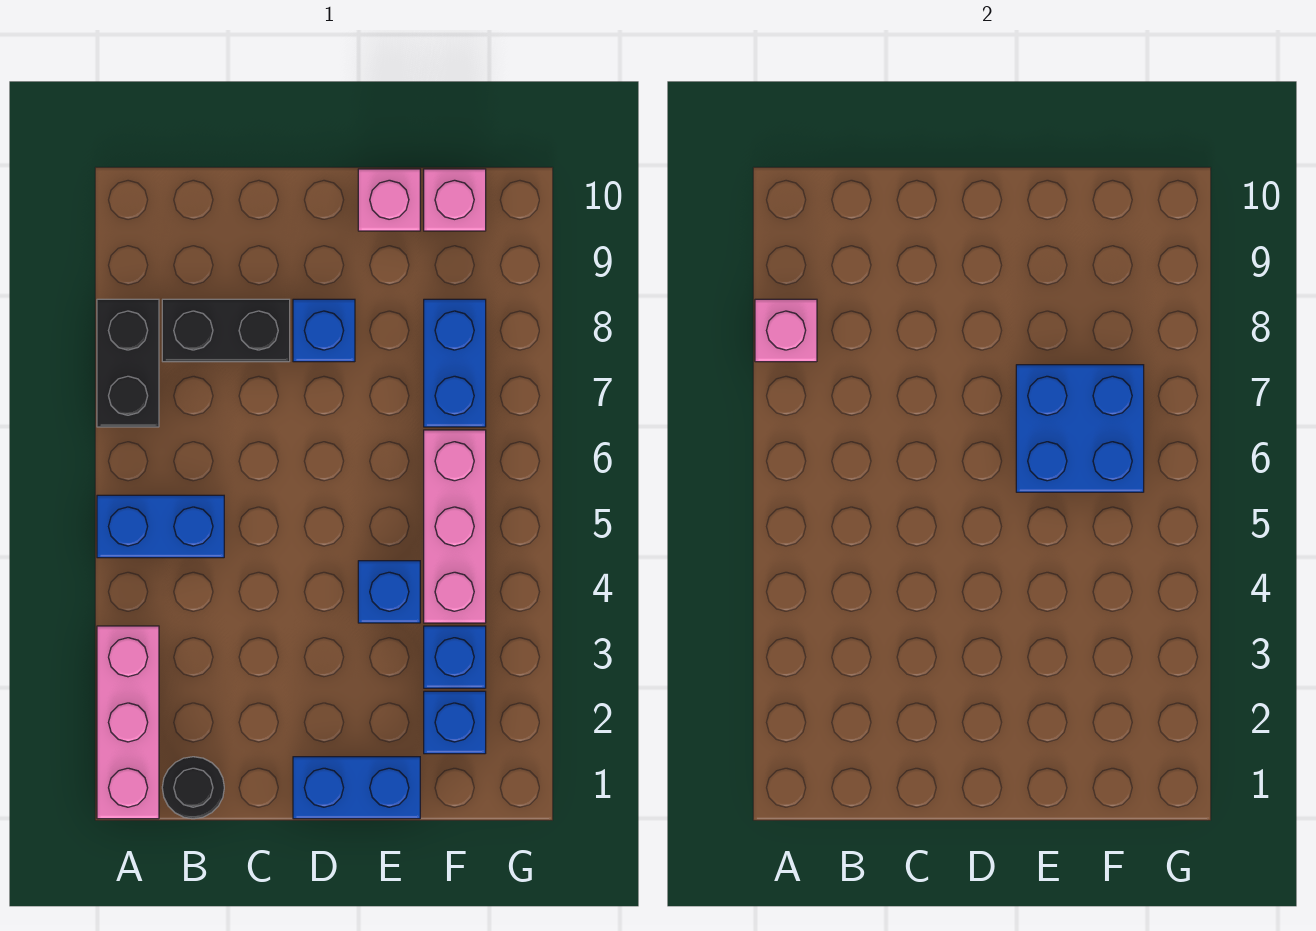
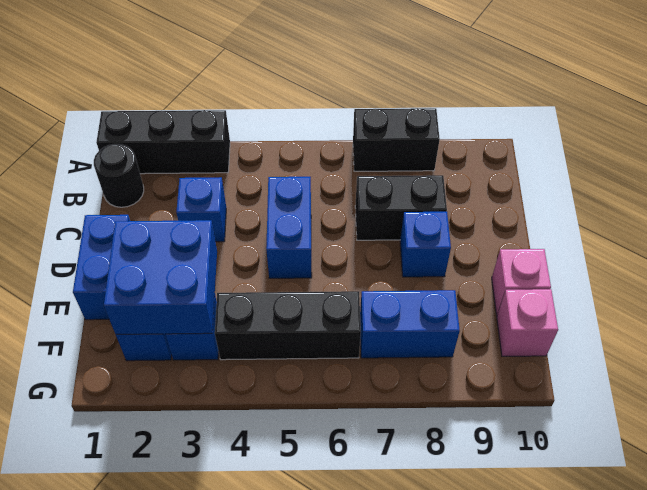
pink 1x3 brick [97,626,159,819] -> black 1x3 brick [96,110,230,174]
blue 1x2 brick [97,495,224,558] -> blue 1x2 brick moved to [266,177,312,278]
pink 1x1 brick [755,299,817,362] -> none
black 1x2 brick [162,299,290,362] -> black 1x2 brick turned to [355,175,447,240]
blue 1x1 brick [358,561,420,623] -> blue 1x1 brick moved to [176,177,226,242]
blue 2x2 brick [1016,365,1144,492] -> blue 2x2 brick moved to [104,220,217,334]
pink 1x3 brick [424,430,486,623] -> black 1x3 brick [215,291,361,360]

